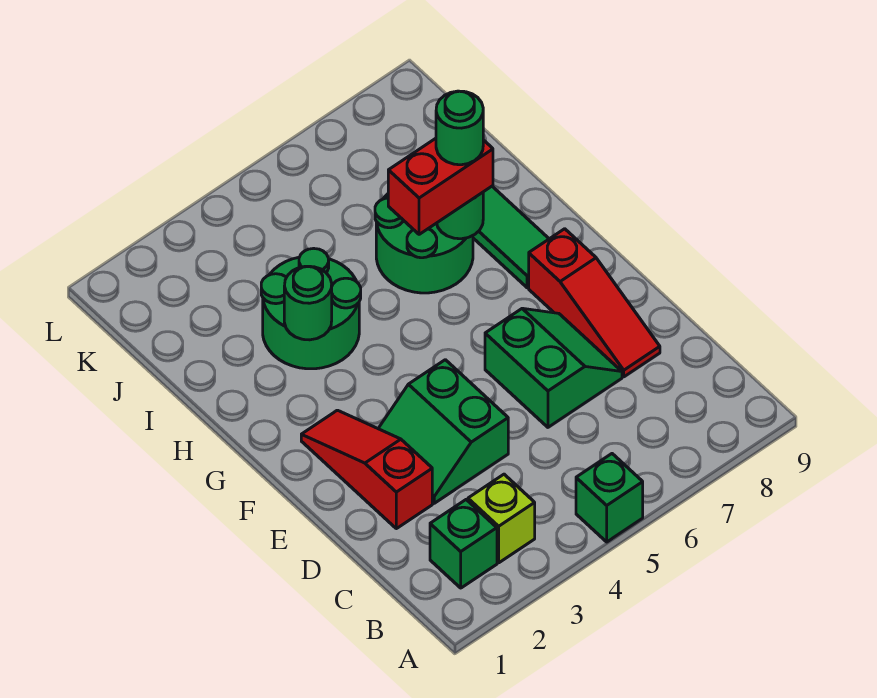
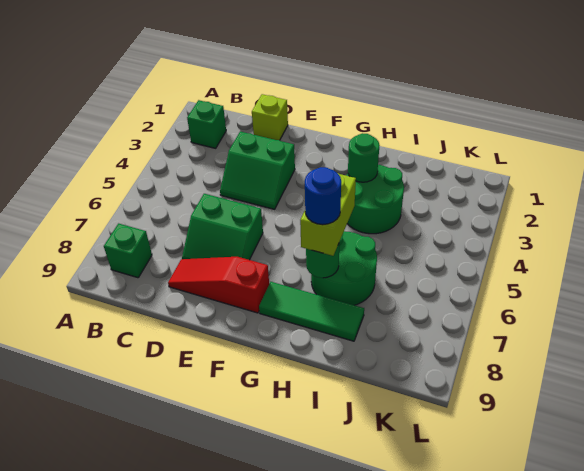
green 1x1 brick [576,454,643,542] -> green 1x1 brick moved to [104,224,152,278]
lime 1x1 brick [468,474,535,563] -> lime 1x1 brick moved to [252,94,288,140]
red 1x3 slope [301,410,432,529] -> none
green 2x2 slope [378,360,508,503] -> green 2x2 slope turned to [220,131,295,209]
red 1x2 brick [388,138,493,234] -> lime 1x2 brick [300,173,356,256]
green 1x1 round brick [436,91,483,165] -> blue 1x1 round brick [305,167,341,225]

